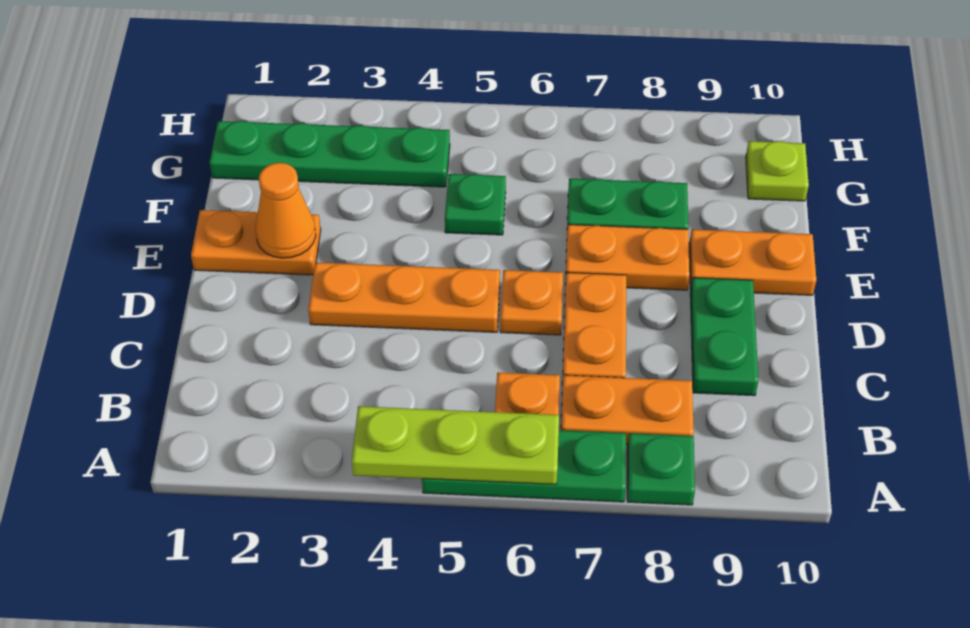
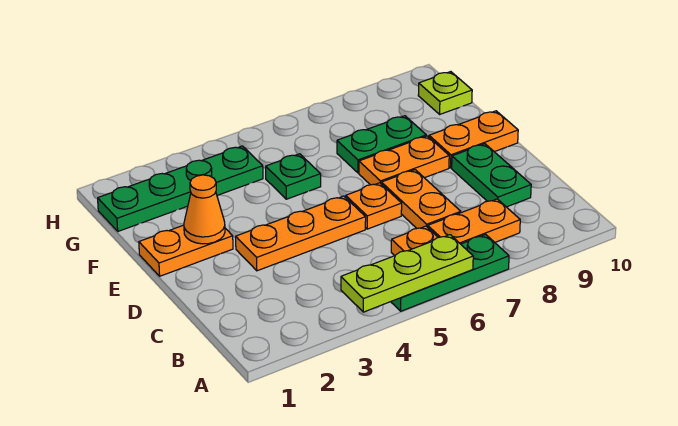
green 1x1 plate [627,433,695,505] -> none

